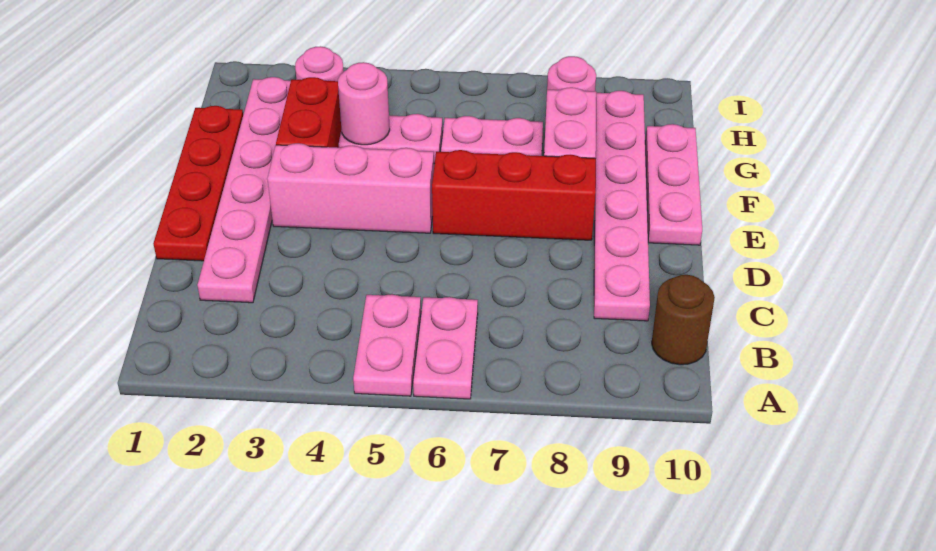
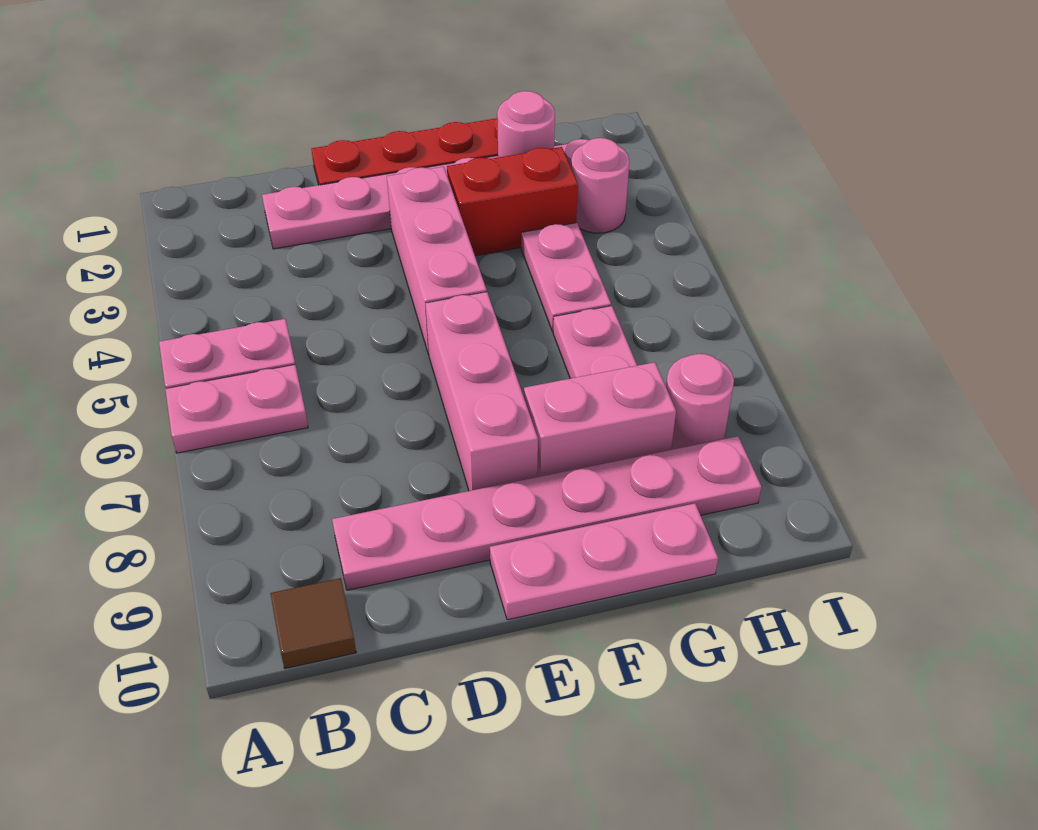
brown 1x1 round brick [652,275,715,365] -> brown 1x1 tile [270,578,356,669]
red 1x3 brick [432,150,596,240] -> pink 1x3 brick [425,292,538,491]
pink 1x1 round brick [338,62,390,145] -> pink 1x1 round brick moved to [497,91,555,157]

